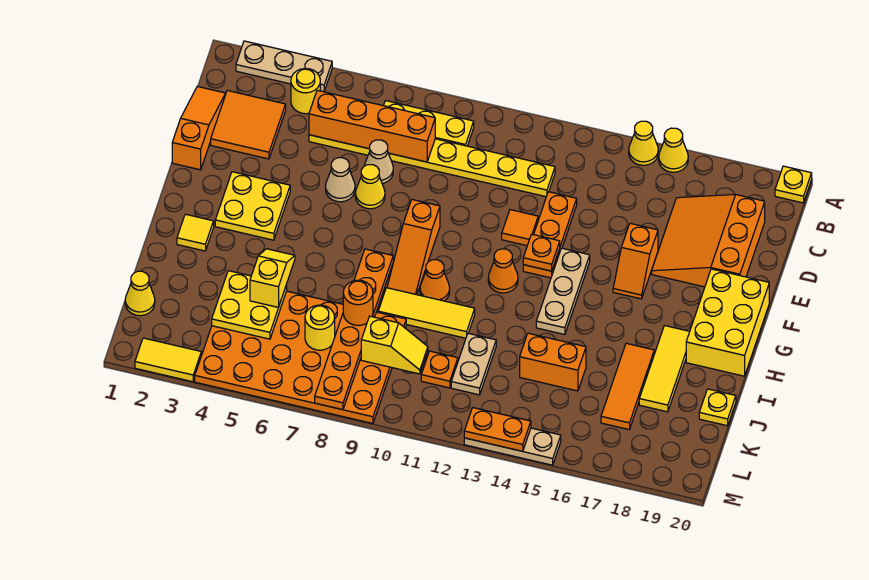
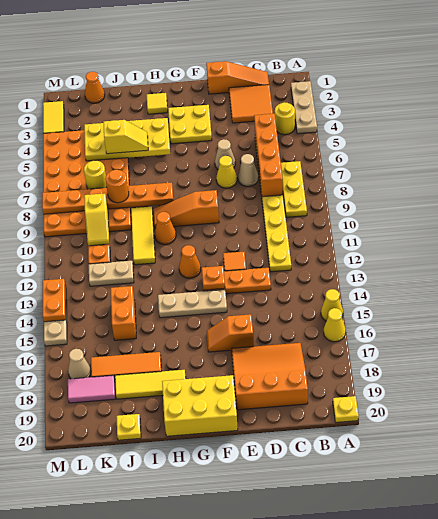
yellow 2x2 plate [212,271,287,339] -> yellow 2x4 plate [84,118,170,161]
yellow 1x1 cone [125,271,155,316] -> orange 1x1 cone [85,72,105,103]
none -> pink 1x2 tile [68,375,115,403]
none -> tan 1x1 cone [68,349,91,379]

